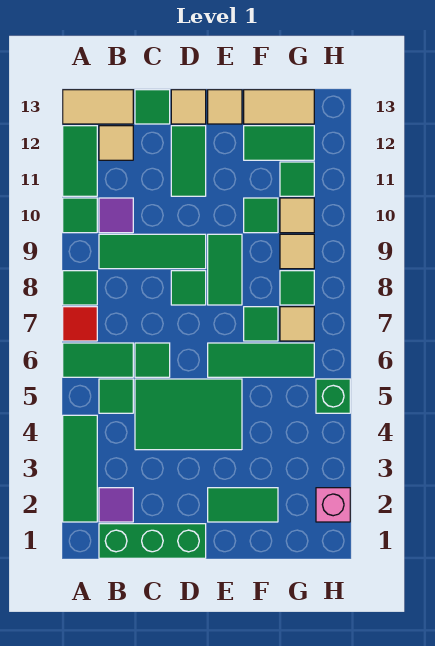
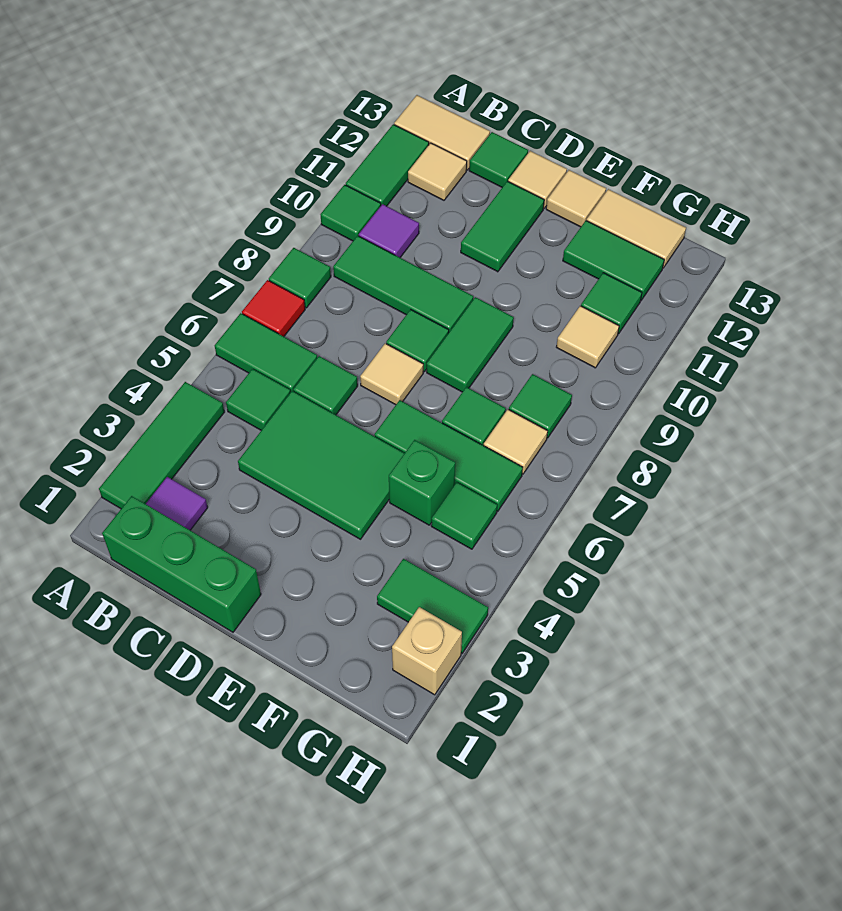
green 1x2 tile [208,488,278,522] -> green 1x2 tile moved to [377,559,488,653]
green 1x1 tile [244,198,278,233] -> green 1x1 tile moved to [431,483,497,549]
tan 1x1 tile [280,234,314,269] -> tan 1x1 tile moved to [360,343,423,405]
pink 1x1 brick [316,488,350,522] -> tan 1x1 brick [392,607,462,695]
green 1x1 brick [316,379,350,413] -> green 1x1 brick moved to [389,440,455,525]

